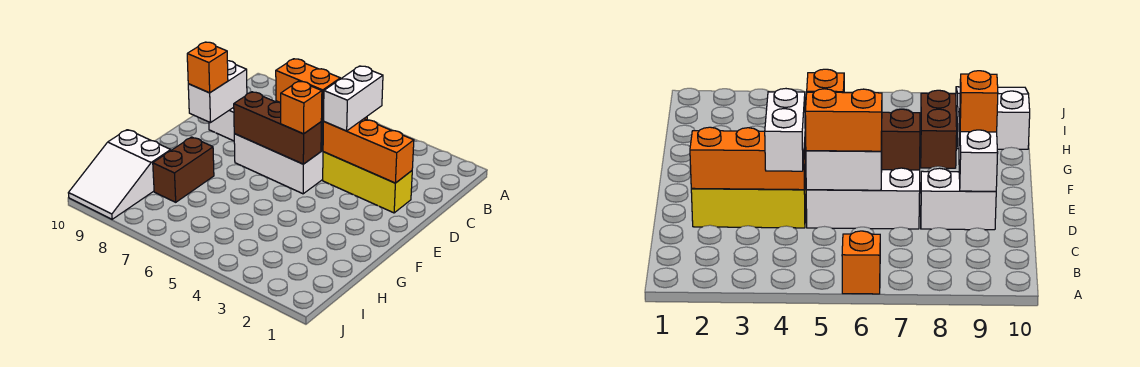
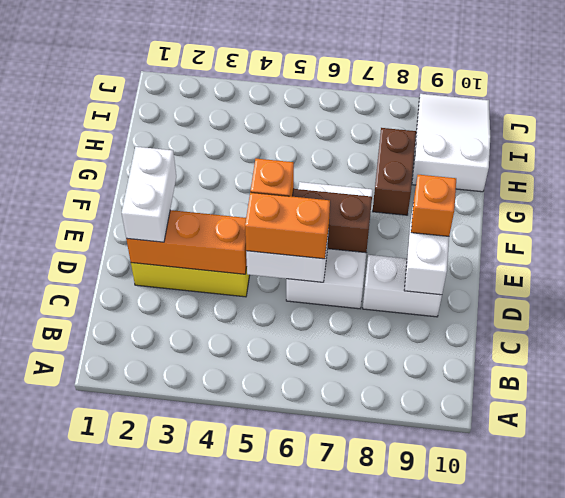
orange 1x1 brick [842,231,880,294] -> none
white 1x2 brick [324,66,383,131] -> white 1x2 brick moved to [122,147,176,242]
white 2x3 brick [234,134,323,194] -> white 2x3 brick turned to [286,182,373,309]

